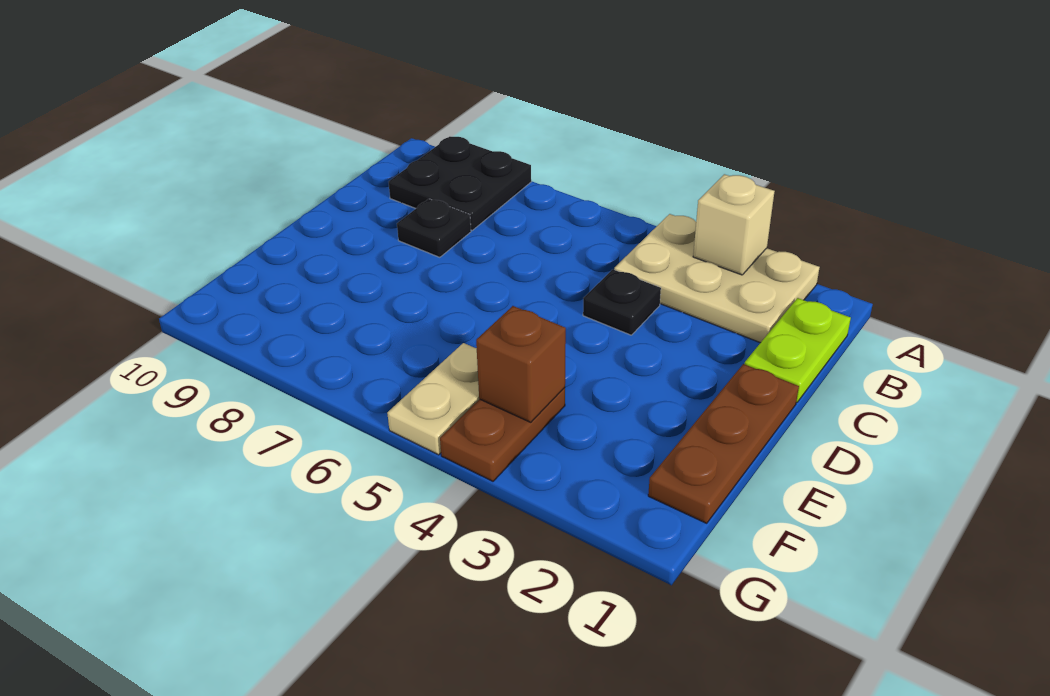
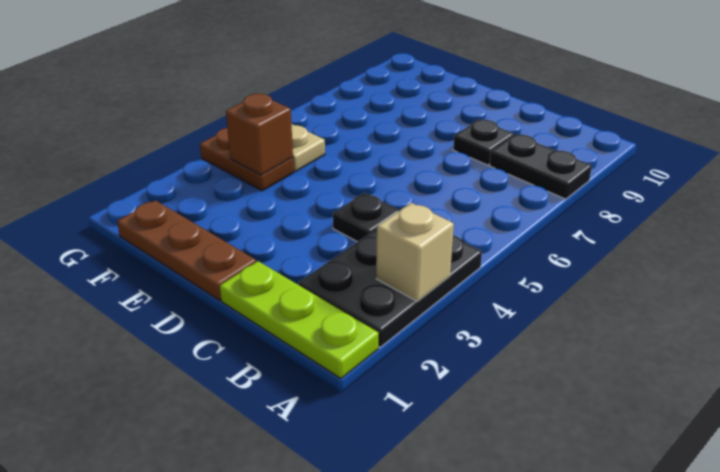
tan 2x3 plate [614,214,820,343] -> black 2x3 plate [298,229,482,347]
black 2x2 plate [389,137,531,230] -> black 1x2 plate [490,134,592,199]
lime 1x2 plate [744,298,851,403] -> lime 1x3 plate [220,261,379,379]

